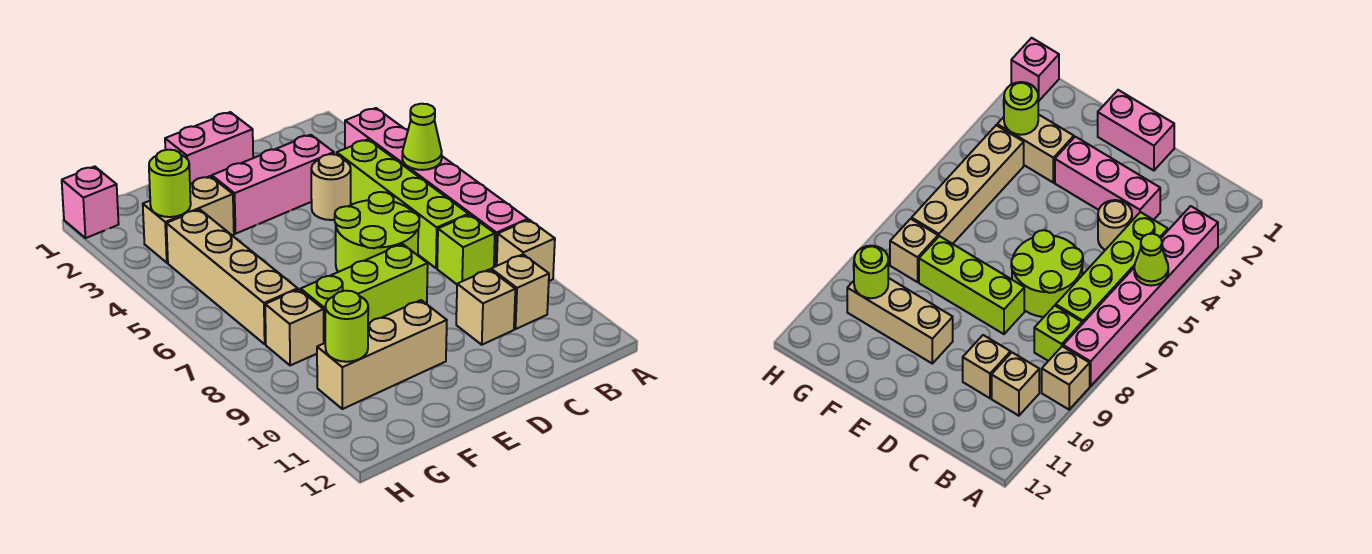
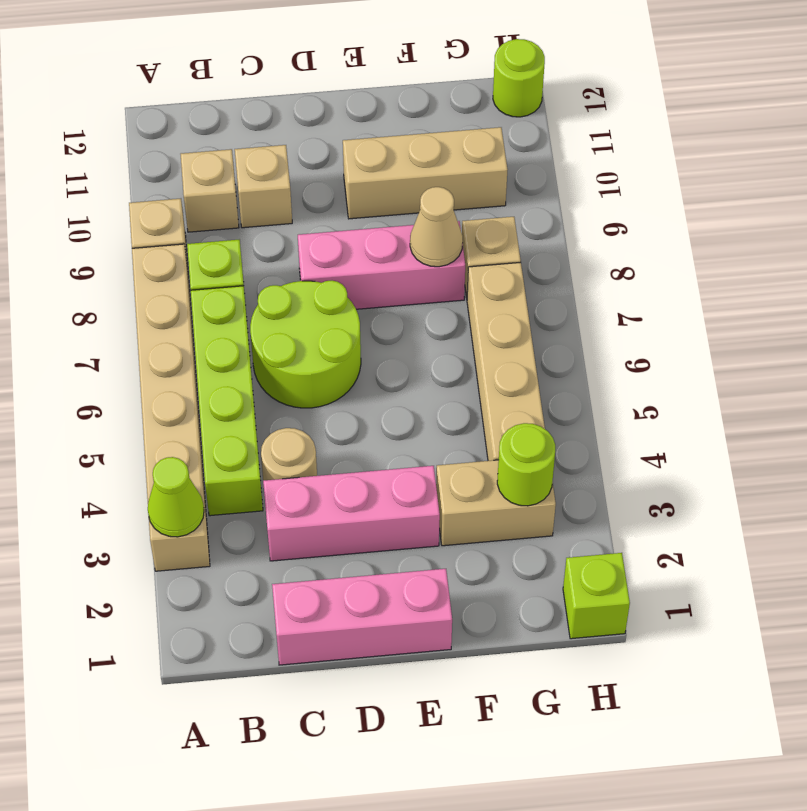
pink 1x6 brick [345,108,528,267] -> tan 1x6 brick [132,244,210,571]
lime 1x1 cone [402,104,442,170] -> lime 1x1 cone moved to [148,457,204,537]
pink 1x2 brick [165,112,253,184] -> pink 1x3 brick [272,569,452,665]
lime 1x3 brick [301,244,428,343] -> pink 1x3 brick [298,221,465,309]
none -> tan 1x1 cone [410,187,463,267]
lime 1x1 round brick [325,291,368,362] -> lime 1x1 round brick moved to [493,39,545,117]
pink 1x1 brick [62,166,119,238] -> lime 1x1 brick [563,553,630,639]

